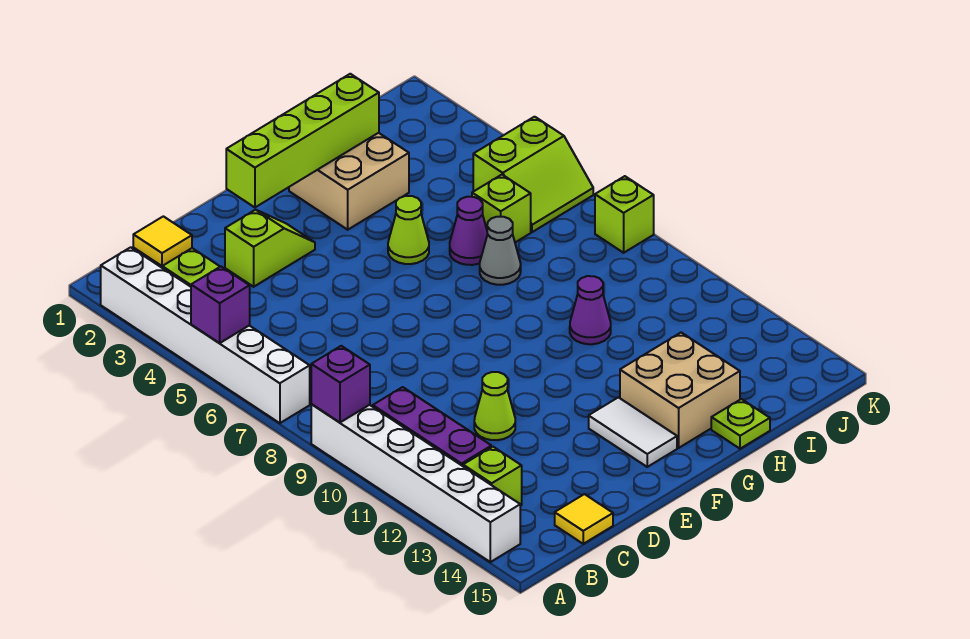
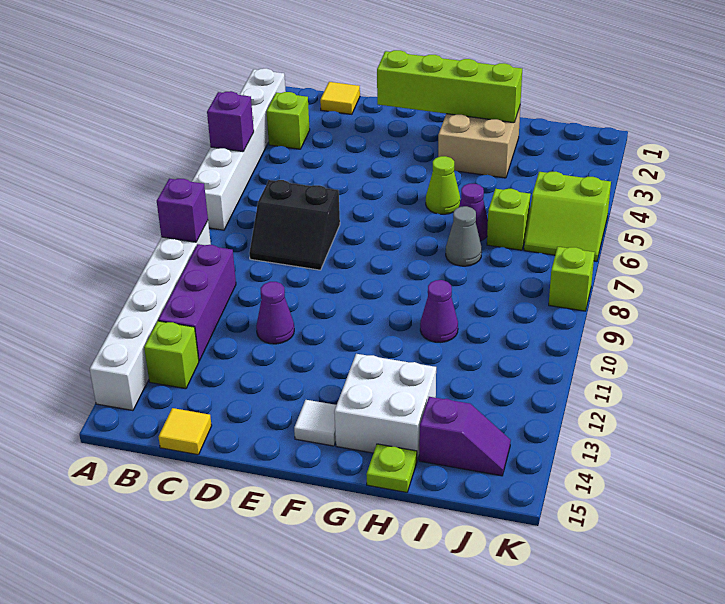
none -> black 2x2 slope [249,180,340,270]
lime 1x2 slope [225,210,315,287] -> none
lime 1x1 cone [474,372,515,440] -> purple 1x1 cone [256,282,294,344]
white 1x2 tile [589,397,677,467] -> white 1x1 tile [294,400,336,446]
tan 2x2 brick [620,333,740,448] -> white 2x2 brick [334,354,436,460]
none -> purple 1x2 slope [419,397,511,476]

